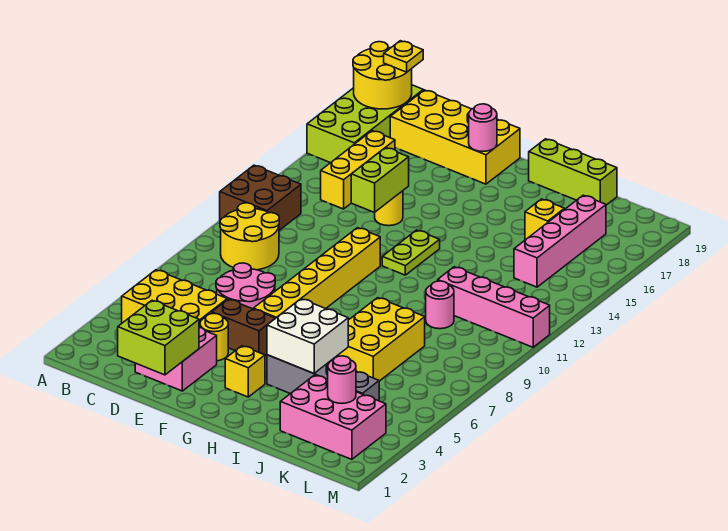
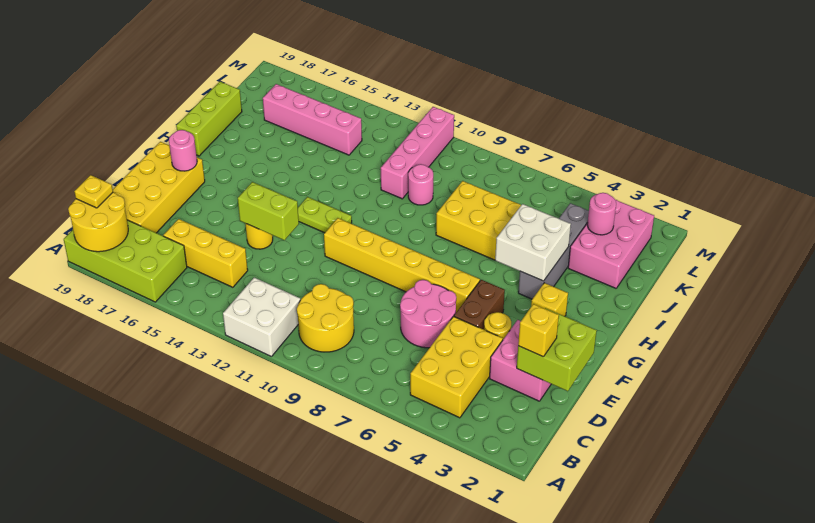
brown 2x2 brick [220,165,301,230] -> white 2x2 brick [223,278,300,357]
yellow 1x1 brick [525,199,564,240] -> yellow 1x1 brick moved to [518,304,559,357]

